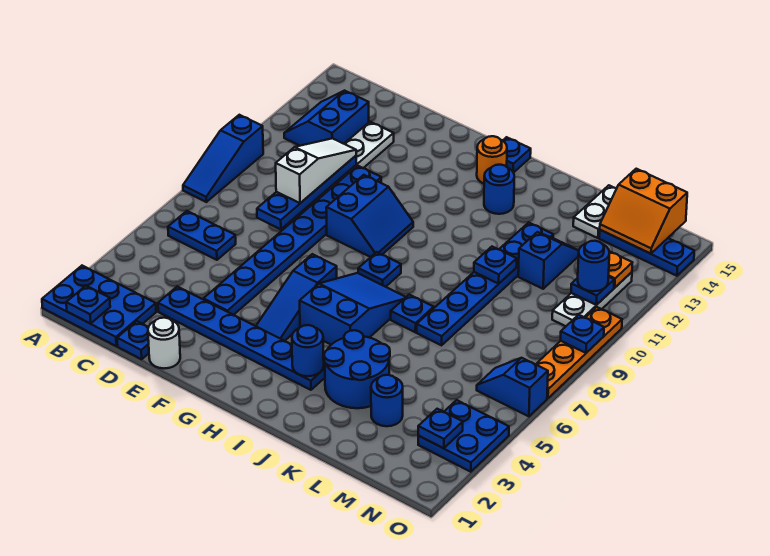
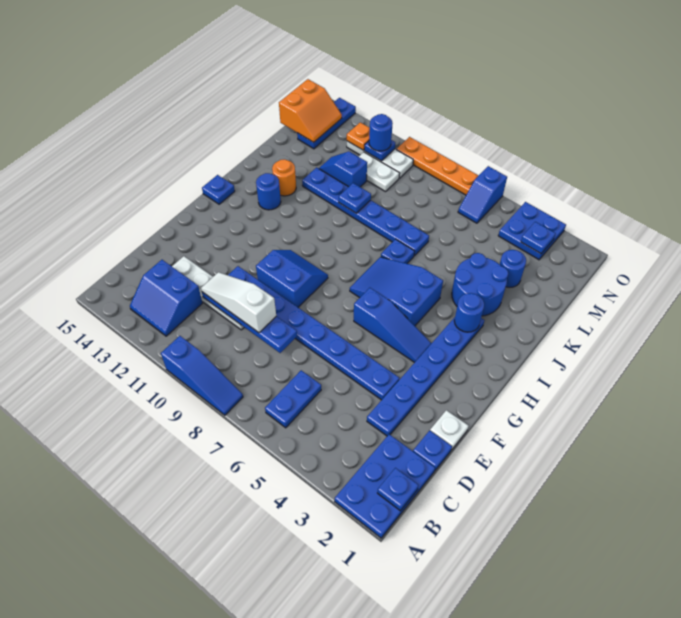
white 1x1 round brick [148,318,180,368] -> white 1x1 plate [430,410,469,450]
blue 1x1 plate [358,252,401,287] -> none
orange 1x1 round brick [477,136,507,184] -> orange 1x1 round brick moved to [272,159,296,196]
white 1x2 plate [573,185,617,238] -> white 1x2 plate moved to [359,152,400,192]
blue 1x1 plate [561,315,604,353] -> none

